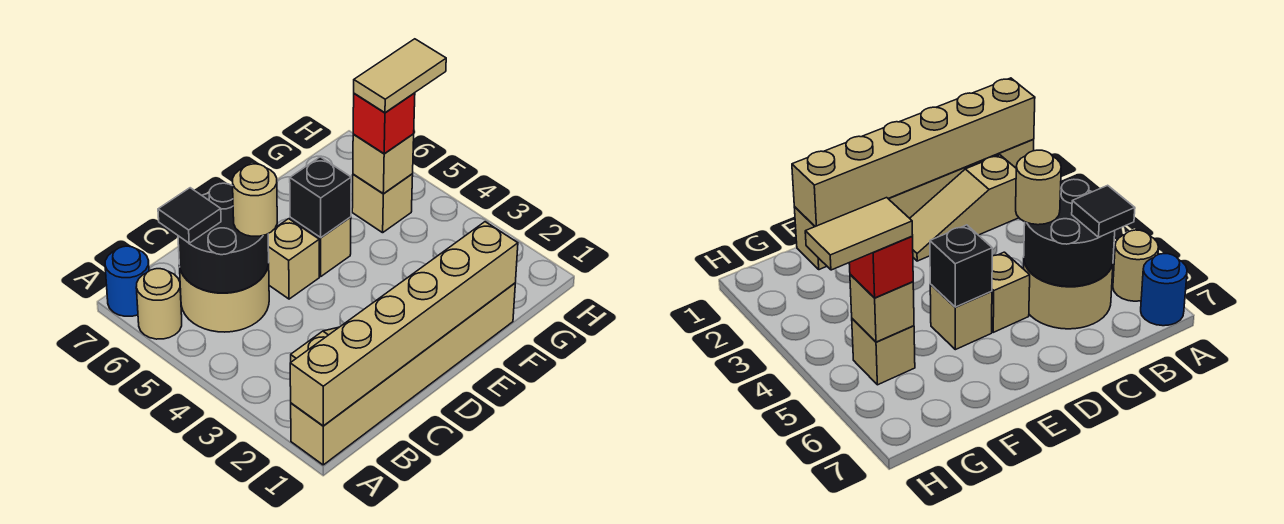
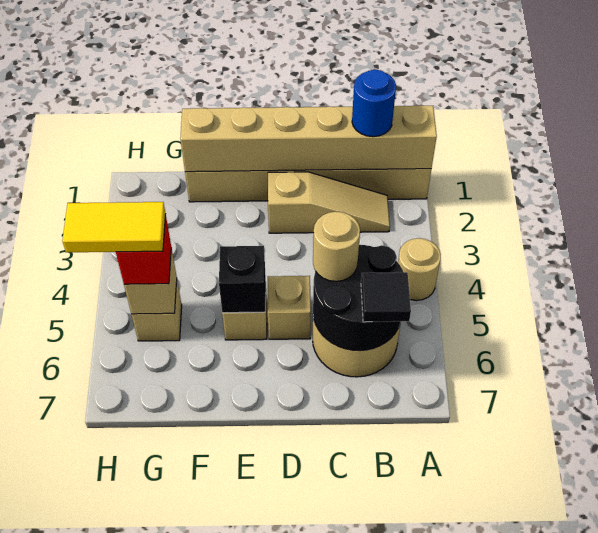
tan 1x1 round brick [136,269,182,339] -> tan 1x1 round brick moved to [398,238,441,301]
blue 1x1 round brick [105,246,149,316] -> blue 1x1 round brick moved to [352,70,396,137]
tan 1x3 slope [910,155,1019,261] -> tan 1x3 slope turned to [268,172,390,233]
tan 1x2 tile [354,39,446,113] -> yellow 1x2 tile [62,202,166,252]

